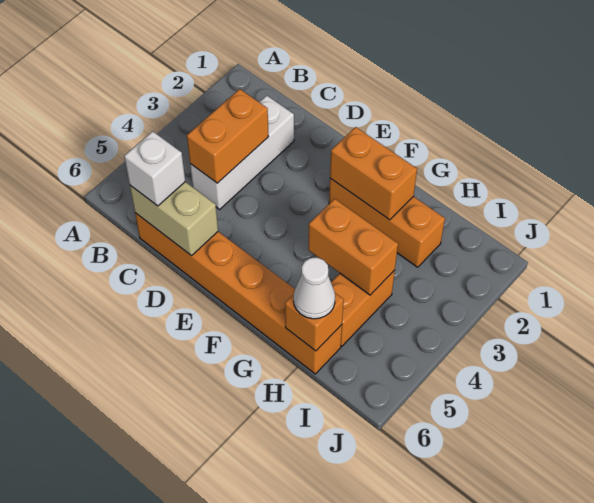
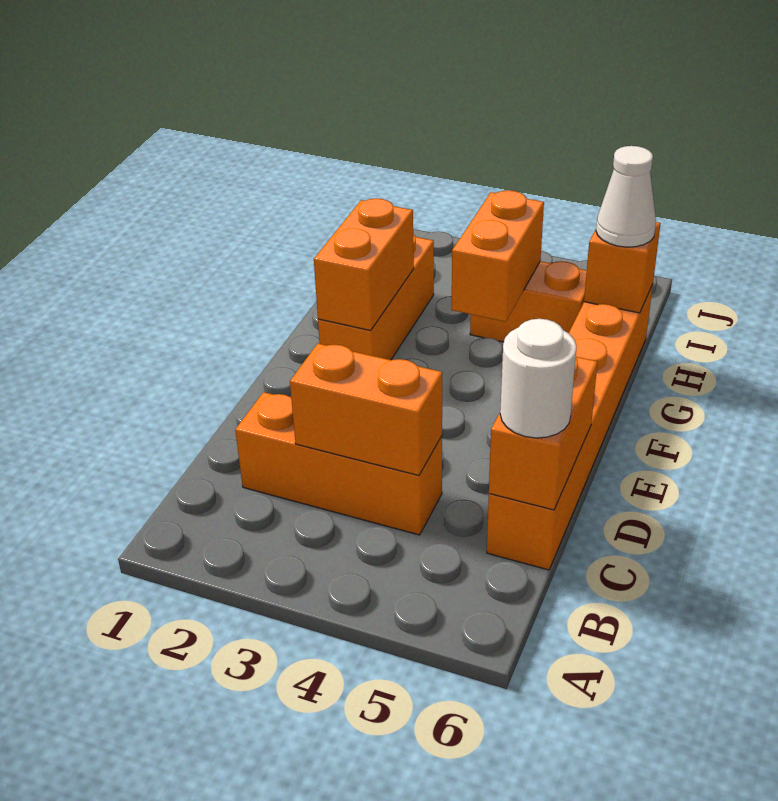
white 1x3 brick [190,96,294,209] -> orange 1x3 brick [235,392,442,535]
tan 1x2 brick [130,182,218,256] -> orange 1x2 brick [489,357,597,510]
white 1x1 brick [124,131,185,206] -> white 1x1 round brick [500,319,576,438]

